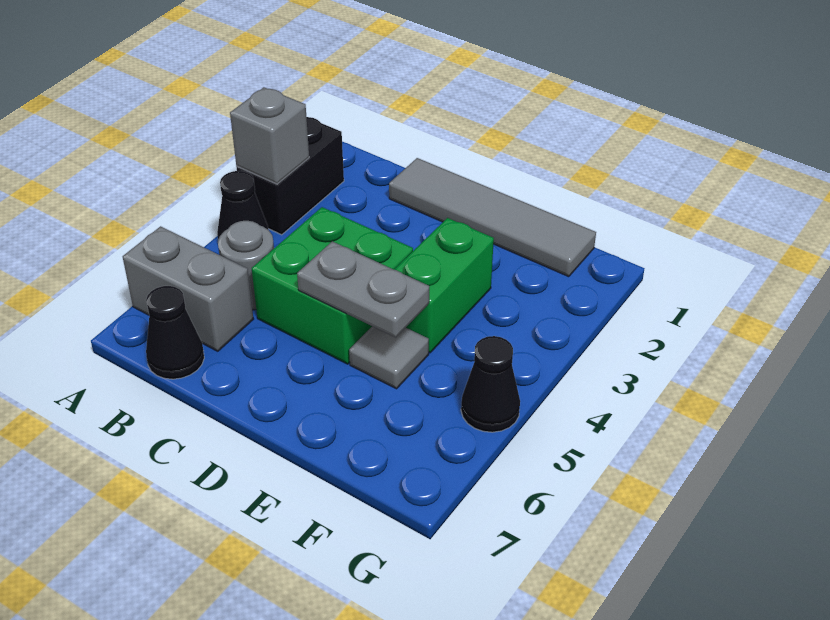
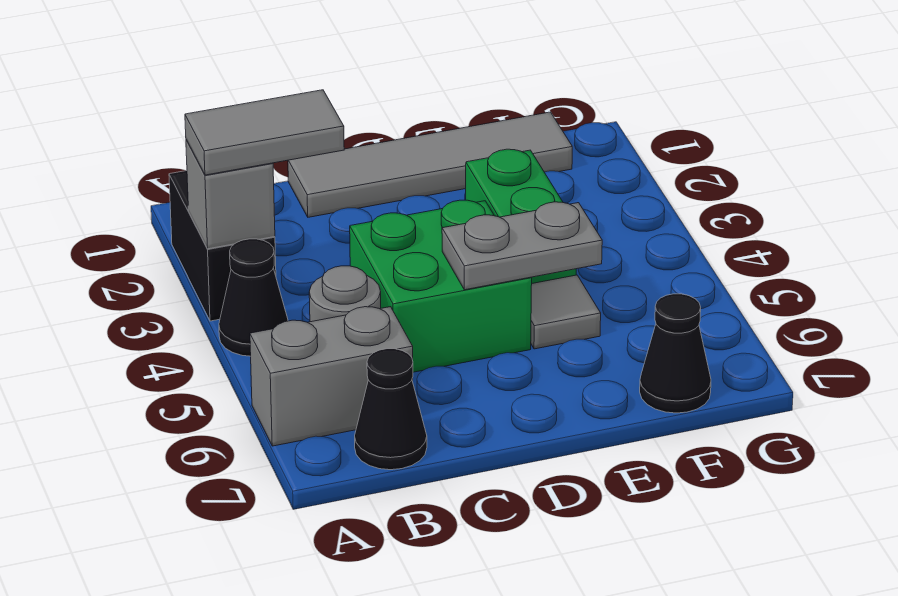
none -> grey 1x2 tile [185,90,344,175]
black 1x1 cone [461,336,520,432] -> black 1x1 cone moved to [640,294,711,413]

